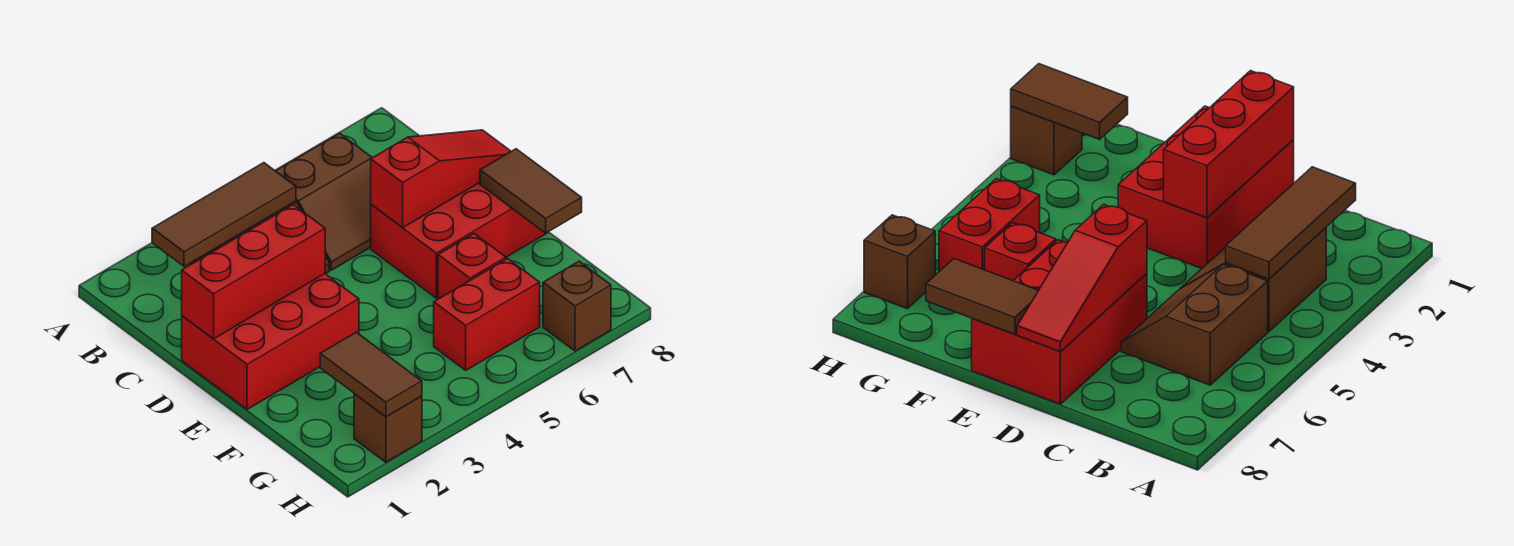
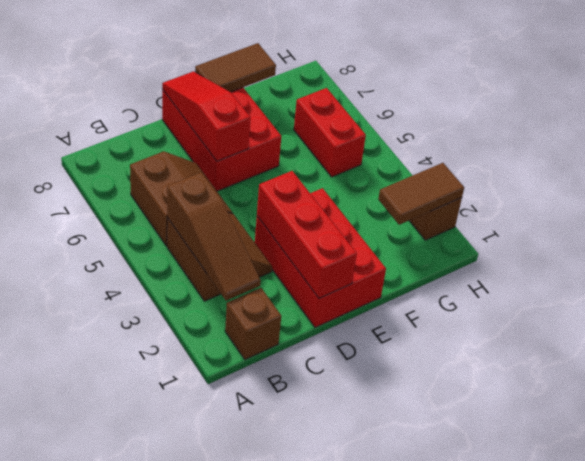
brown 1x3 tile [152,163,296,266] -> brown 1x3 slope [167,172,261,301]
red 1x1 brick [438,234,506,299] -> none
brown 1x1 brick [543,261,611,351] -> brown 1x1 brick moved to [225,288,281,359]

